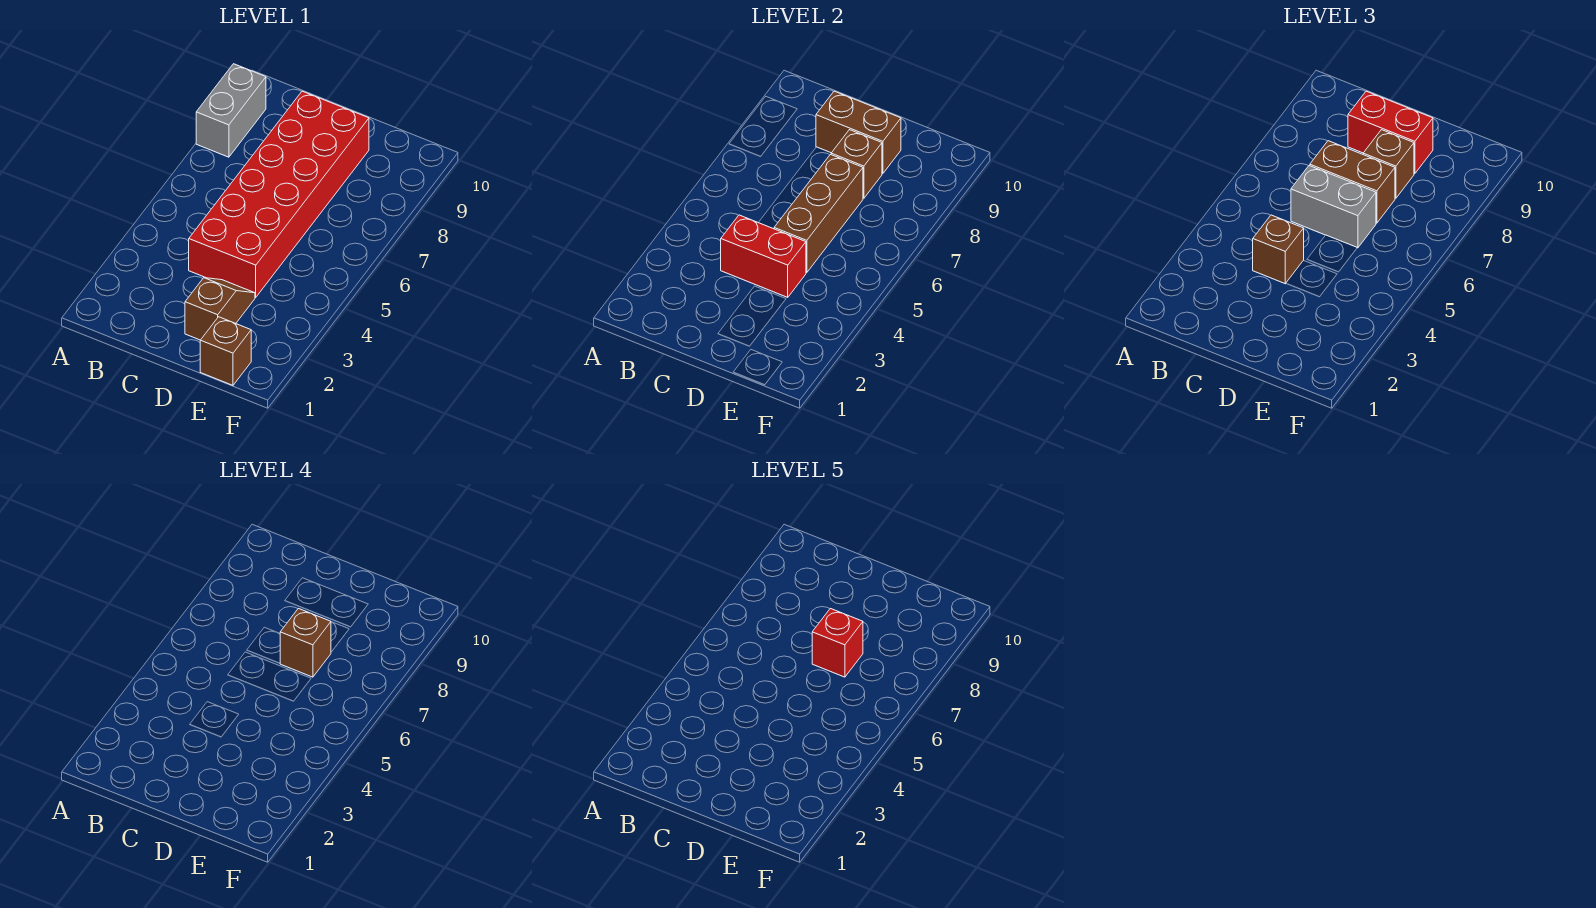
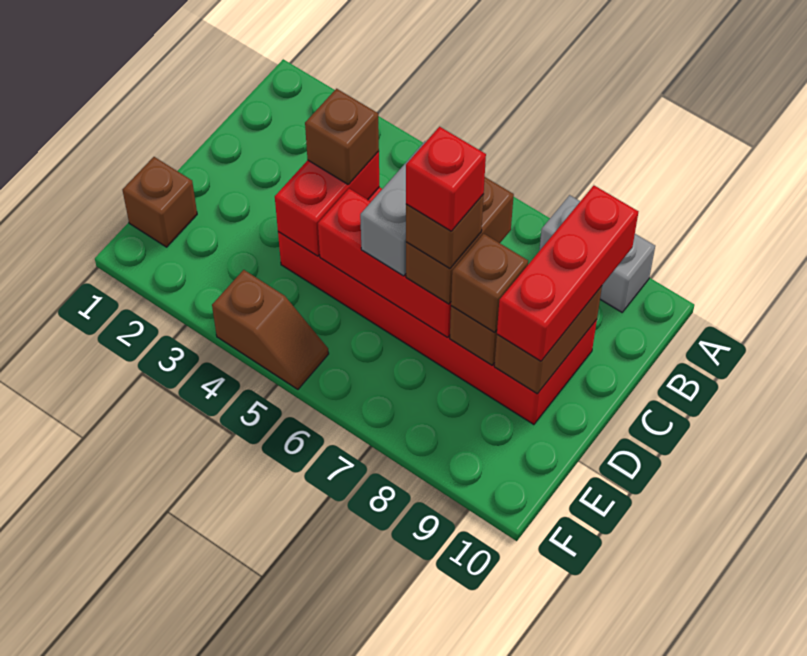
red 1x2 brick [1348,91,1433,174] -> red 1x3 brick [497,186,639,361]
brown 1x2 slope [185,278,255,340] -> brown 1x2 slope moved to [212,270,329,389]
brown 1x3 brick [774,155,863,273] -> red 1x3 brick [318,189,451,337]

